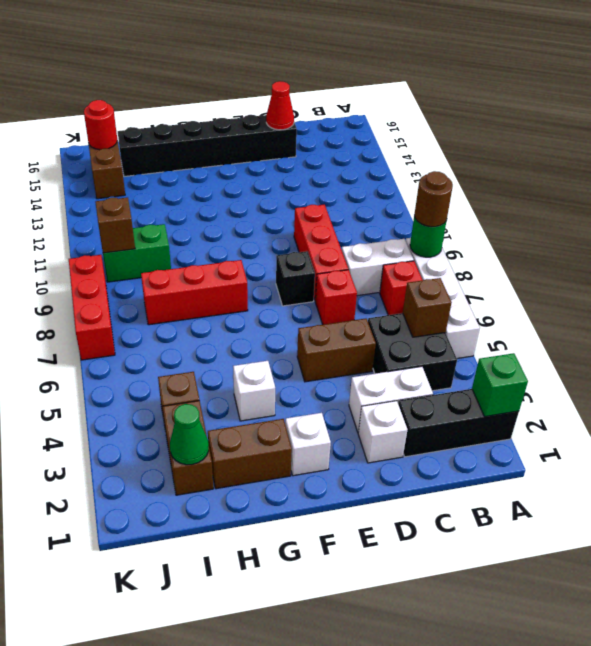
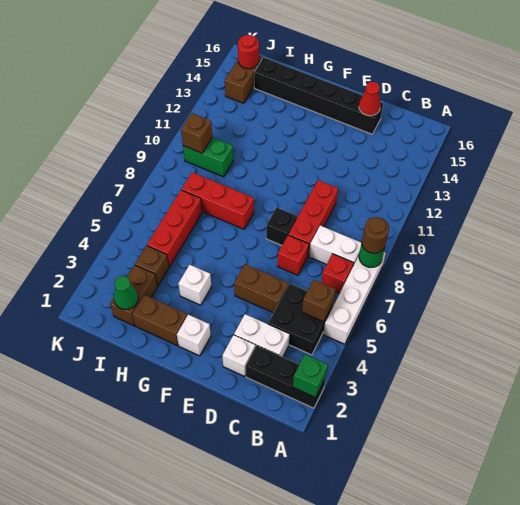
red 1x3 brick [69,255,115,360] -> red 1x3 brick moved to [147,190,202,267]

